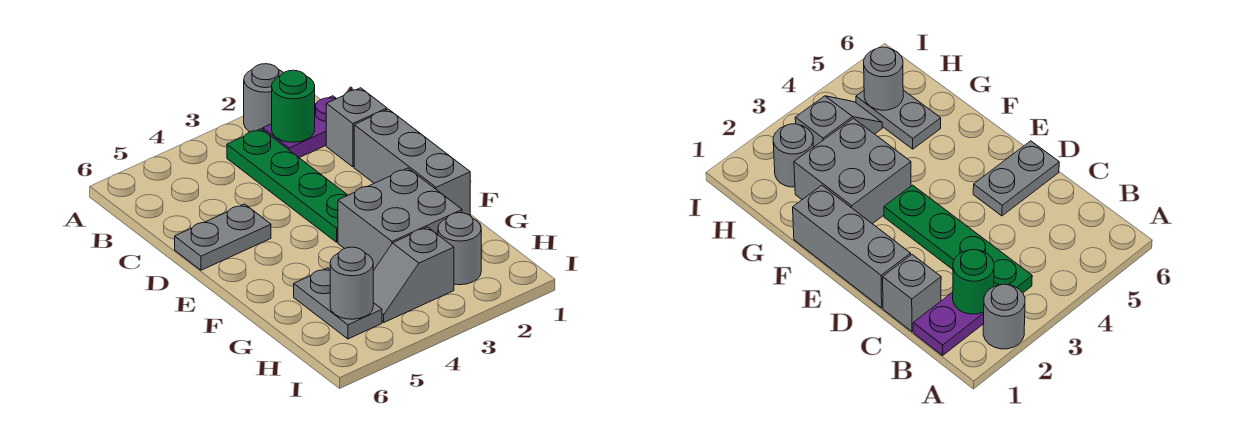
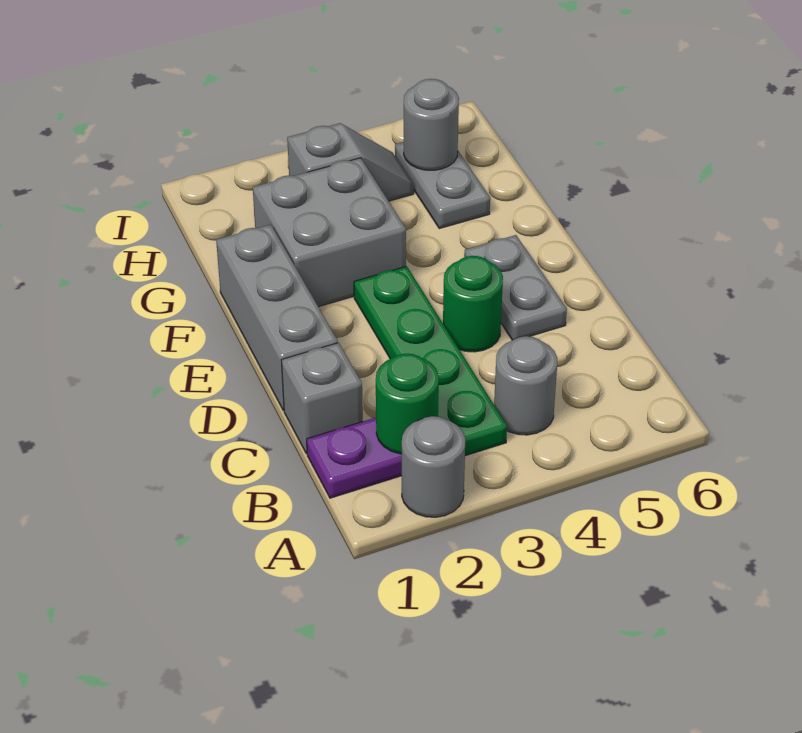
none -> green 1x1 round brick [443,256,503,352]
grey 1x2 plate [175,204,271,270] -> grey 1x2 plate turned to [464,235,567,340]
grey 1x1 round brick [438,213,481,285] -> grey 1x1 round brick moved to [494,336,557,435]

